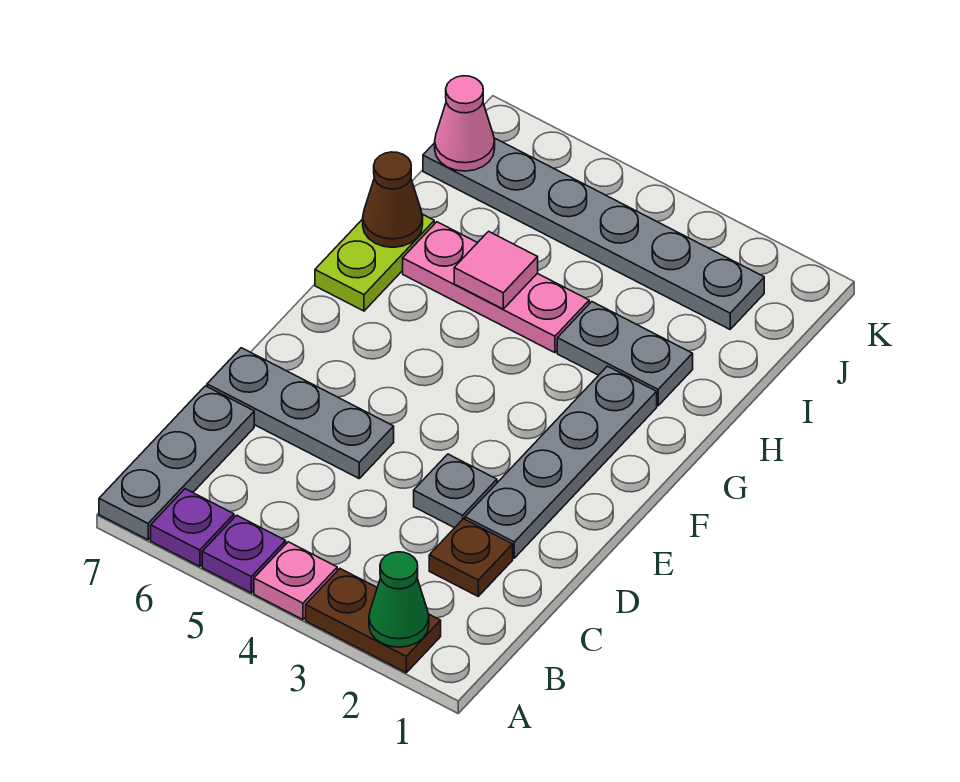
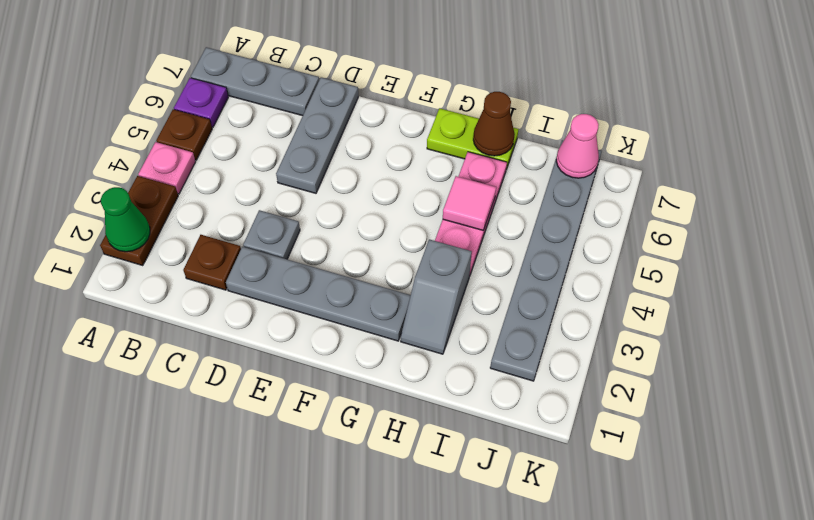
purple 1x1 plate [202,515,286,593] -> brown 1x1 plate [156,109,212,160]
grey 1x2 plate [557,302,693,406] -> grey 1x2 slope [401,239,472,354]

